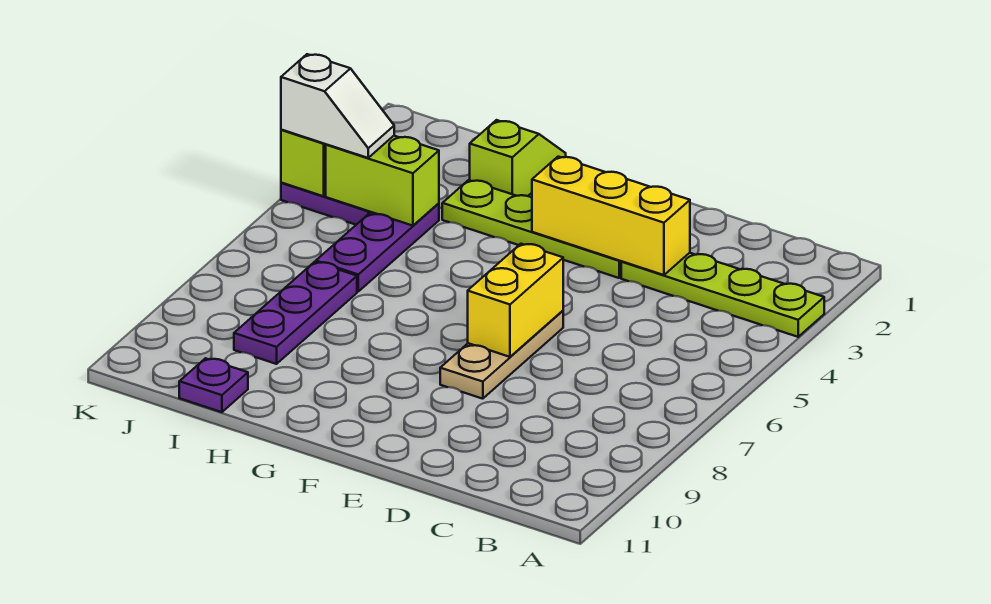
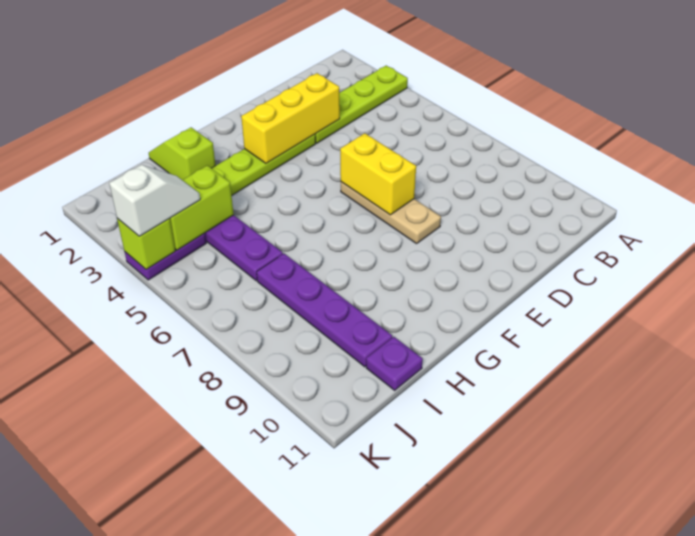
purple 1x3 plate [234,262,357,364] -> purple 1x4 plate [257,254,392,367]

